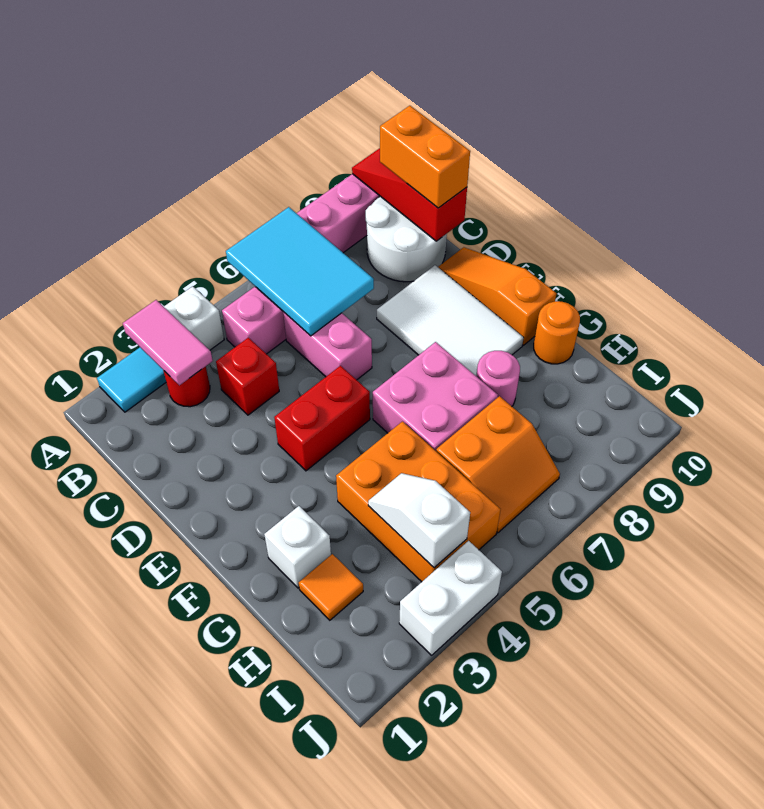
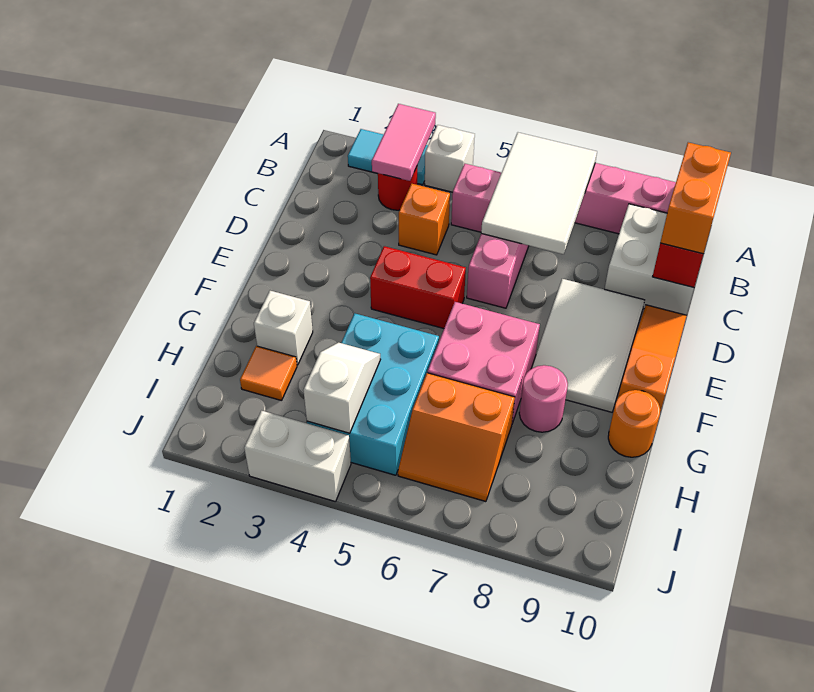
cyan 2x3 tile [226,207,374,336] -> white 2x3 tile [481,133,597,254]
white 2x2 round brick [366,196,447,282] -> white 2x2 brick [605,204,694,315]
red 1x1 brick [216,338,279,415] -> orange 1x1 brick [399,184,450,255]
orange 2x3 brick [336,422,501,582] -> cyan 2x3 brick [307,313,439,475]

